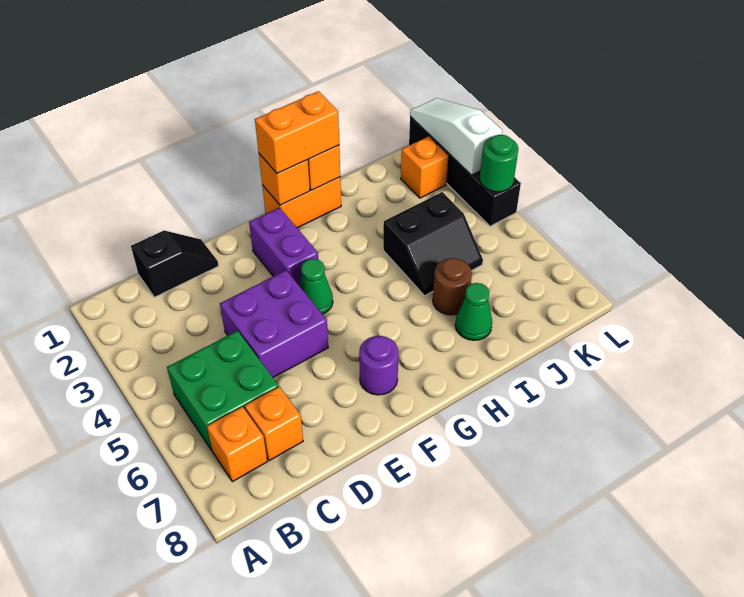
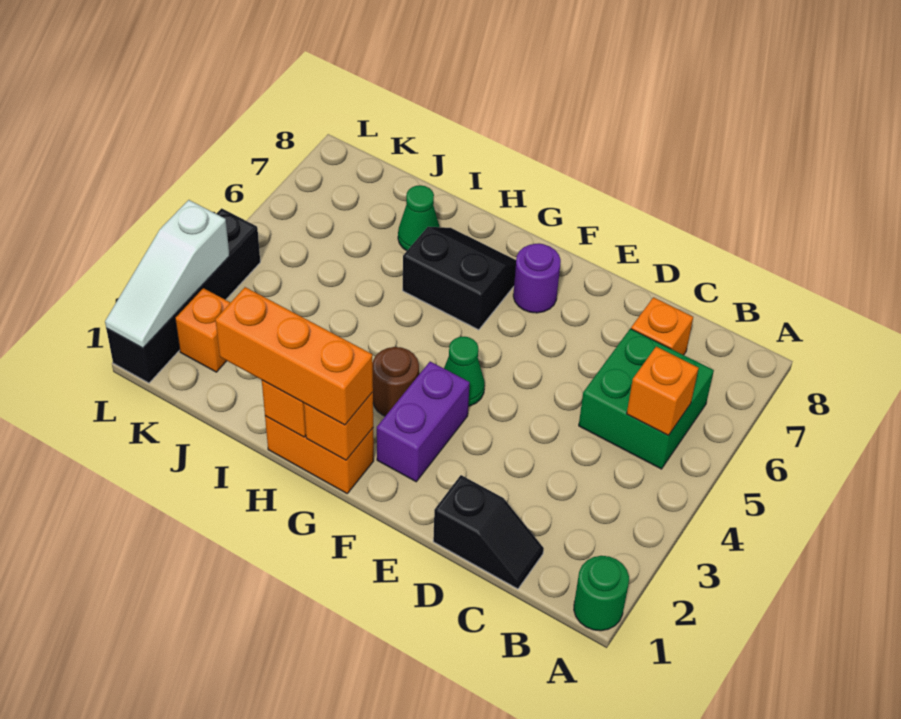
orange 1x1 brick [207,407,267,482] -> orange 1x1 brick moved to [627,347,699,436]
black 1x2 slope [131,231,219,297] -> black 1x2 slope turned to [433,475,544,589]
purple 2x2 brick [220,270,328,378] -> none
orange 1x2 brick [255,91,339,174] -> orange 1x3 brick [215,287,373,425]
black 2x2 slope [383,192,483,296] -> black 2x2 slope moved to [403,227,516,330]
brown 1x1 round brick [433,258,472,315] -> brown 1x1 round brick moved to [373,347,419,416]
green 1x1 round brick [480,135,519,192] -> green 1x1 round brick moved to [574,556,629,631]

